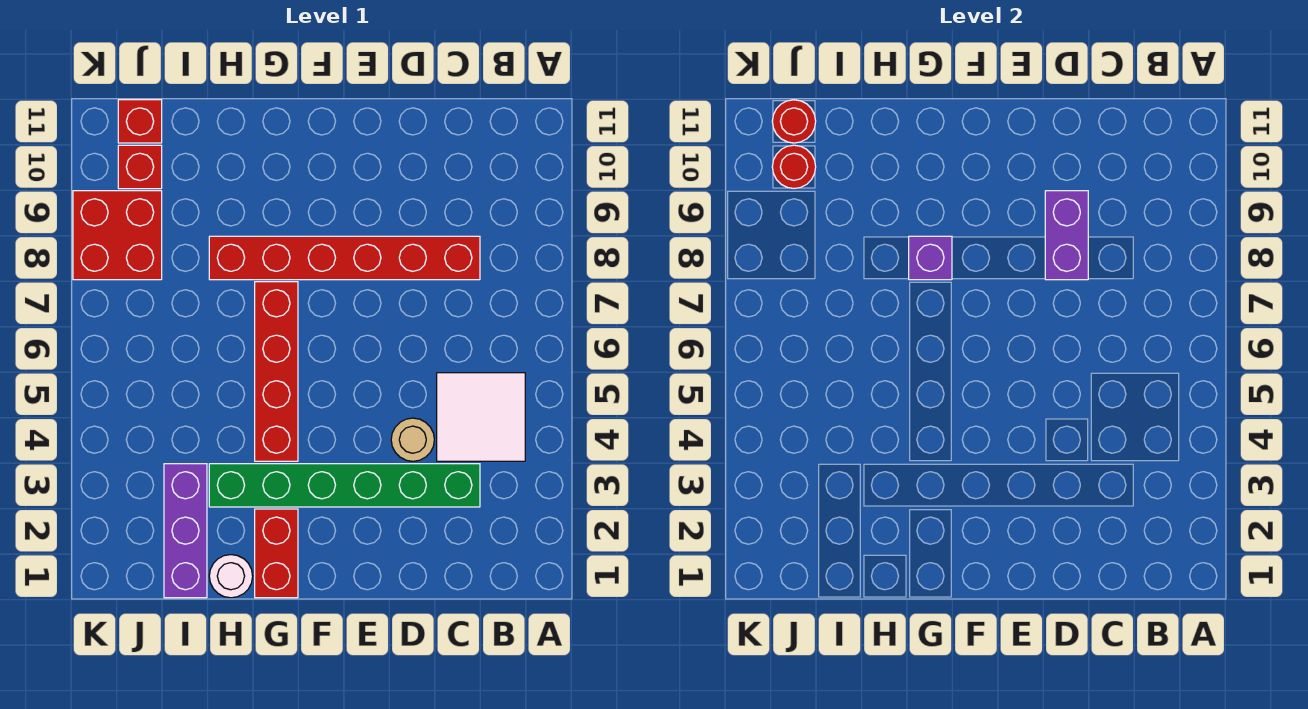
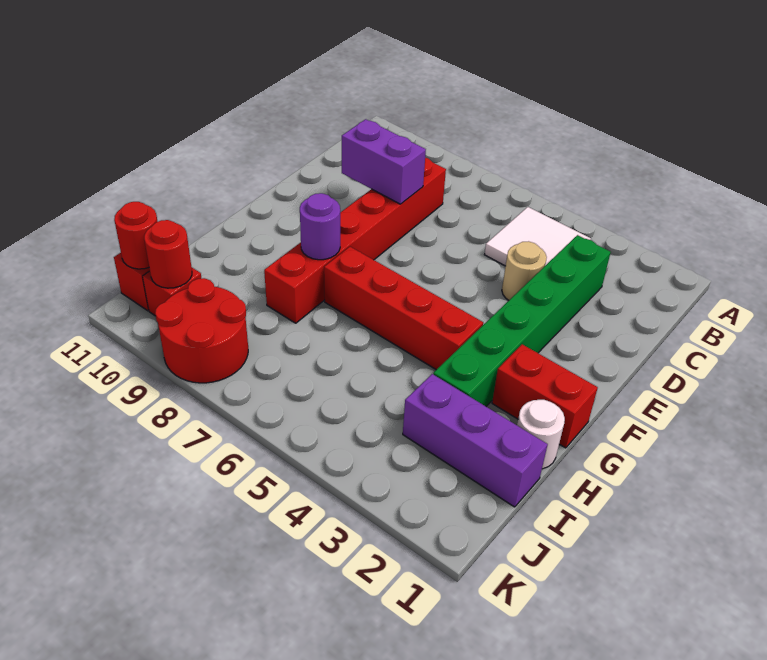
purple 1x1 brick [909,236,952,280] -> purple 1x1 round brick [300,193,340,260]
red 2x2 brick [73,191,162,280] -> red 2x2 round brick [155,278,248,383]

